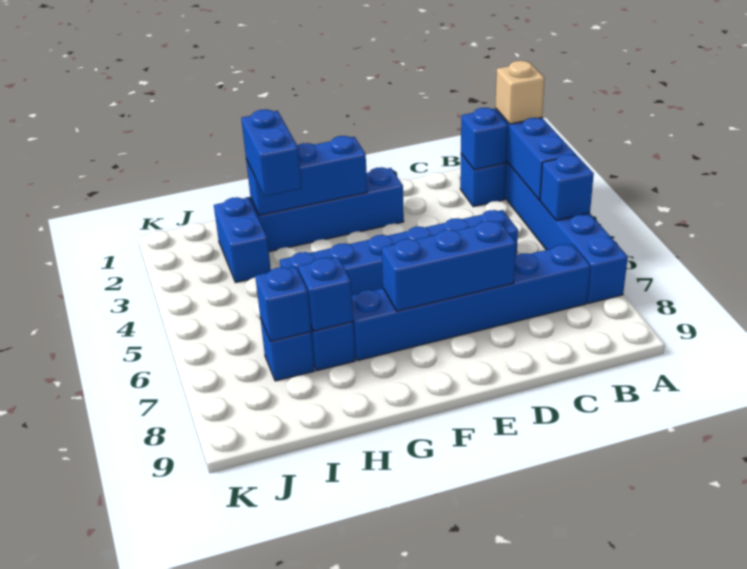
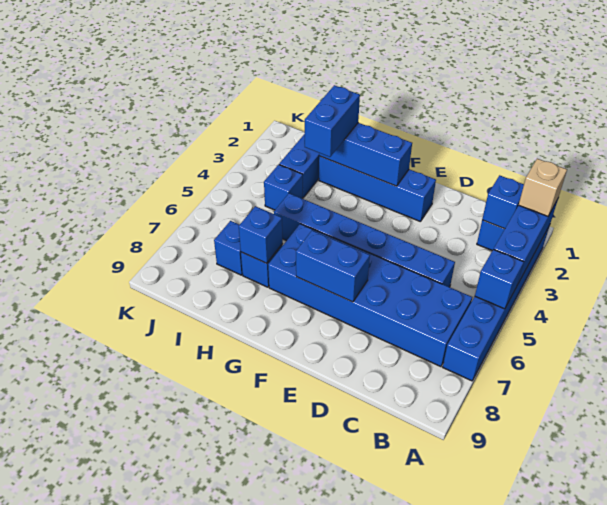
blue 1x6 brick [352,244,590,361] -> blue 2x6 brick [268,224,472,367]
blue 1x3 brick [382,221,516,311] -> blue 1x2 brick [296,230,370,302]
blue 1x1 brick [255,266,311,341] -> blue 1x1 brick moved to [264,165,303,210]

